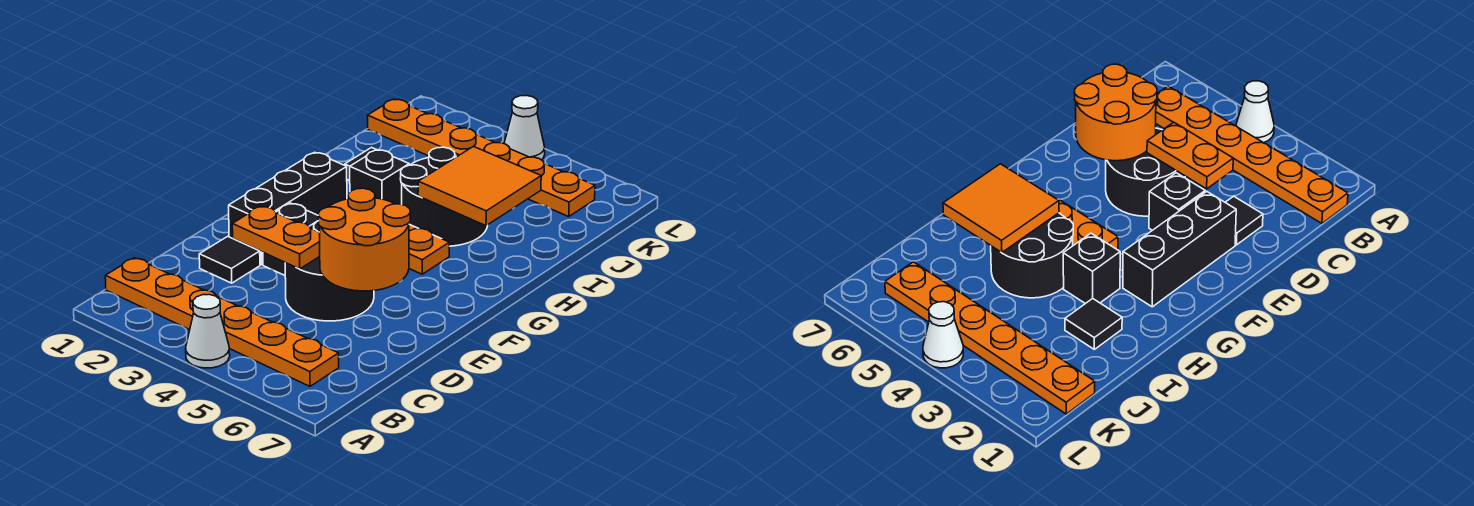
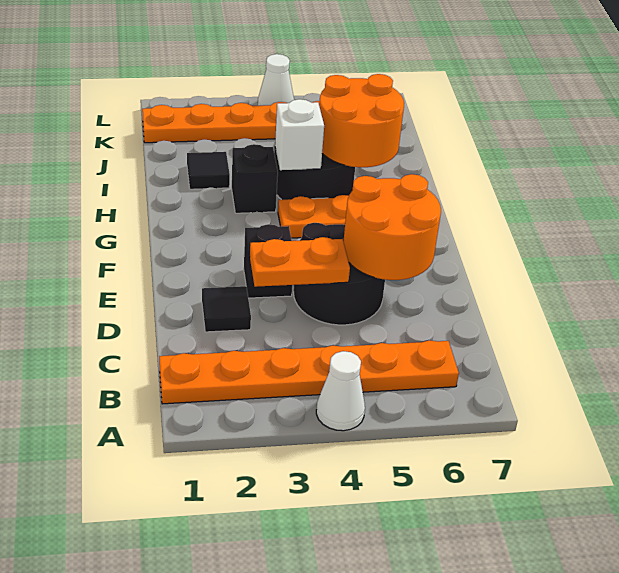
black 1x3 brick [229,152,347,265] -> none
none -> white 1x1 brick [275,99,324,170]
orange 2x2 tile [418,146,541,226] -> orange 2x2 round brick [319,74,404,167]

